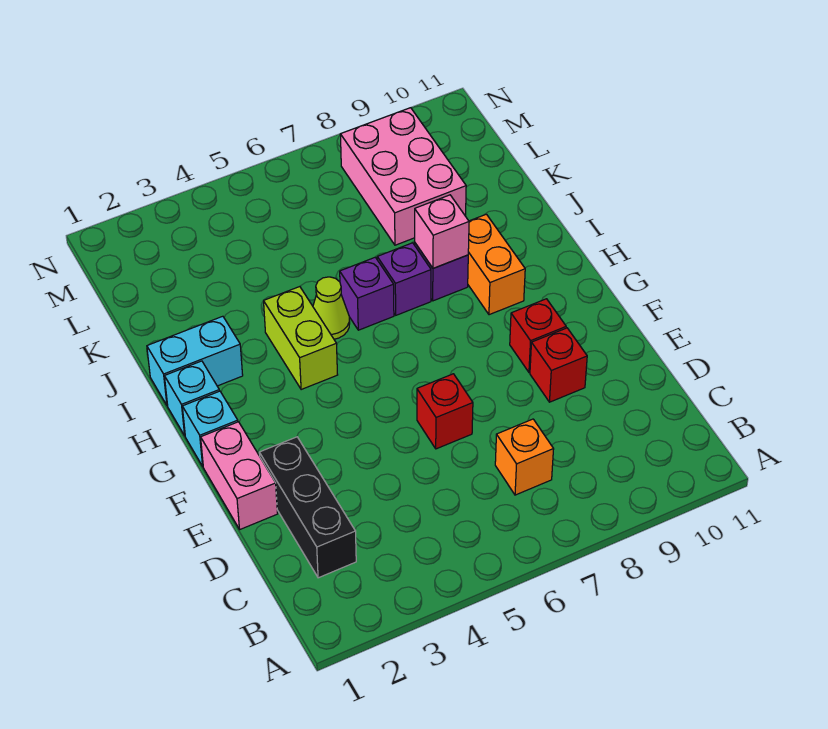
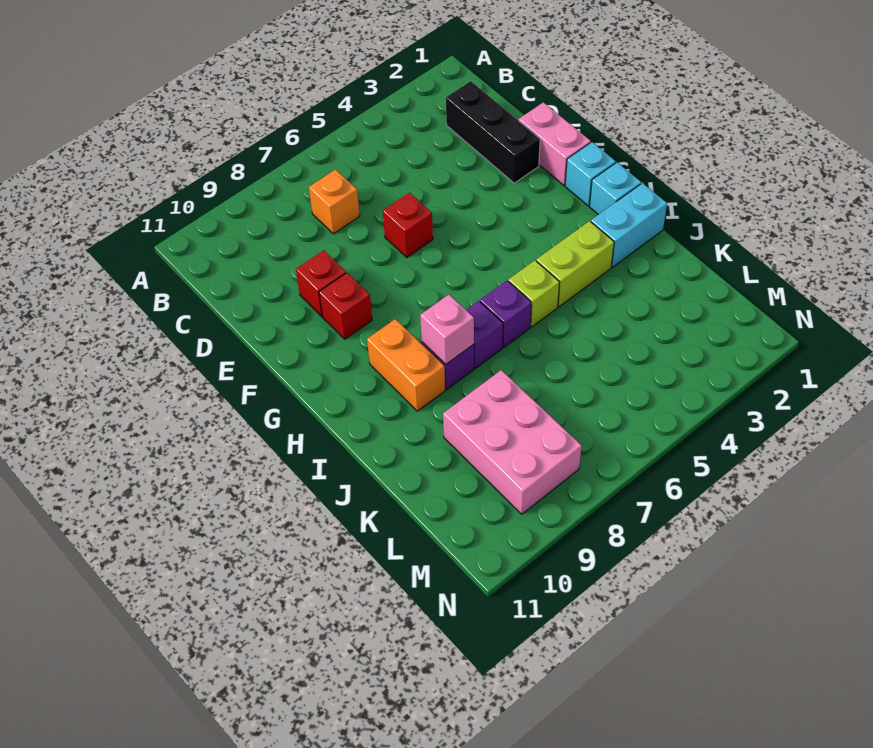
lime 1x2 brick [264,287,338,390] -> lime 1x2 brick turned to [536,221,614,307]
lime 1x1 cone [313,277,350,339] -> lime 1x1 brick [508,261,560,327]

